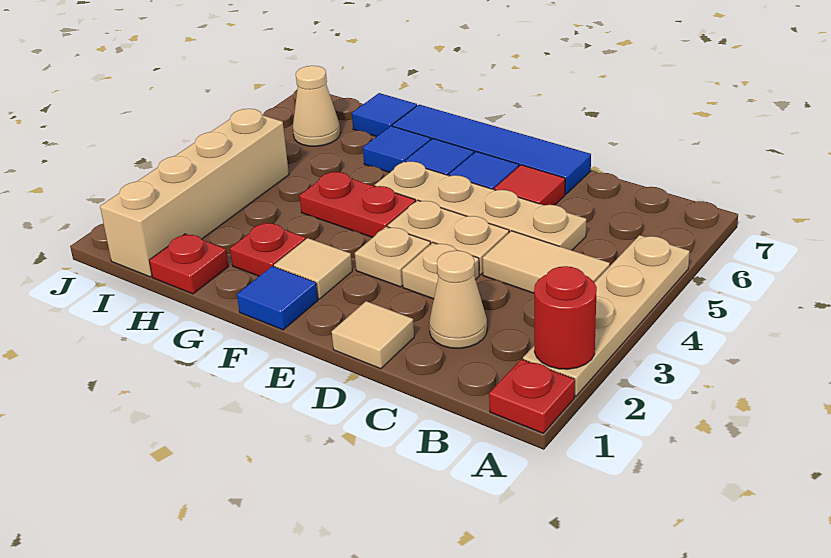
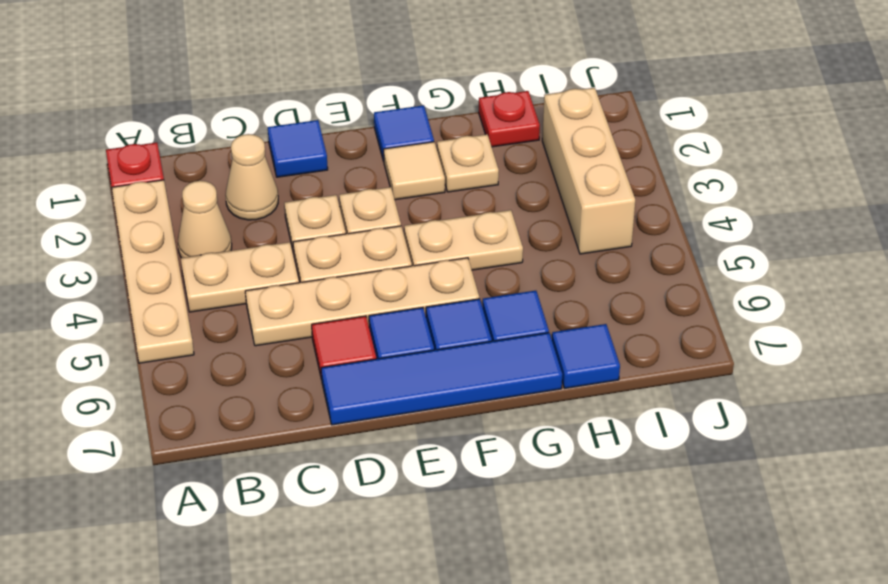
red 1x1 round brick [534,266,597,369] -> none
tan 1x2 tile [483,231,610,293] -> tan 1x2 plate [181,242,299,312]
tan 1x1 tile [332,301,414,369] -> blue 1x1 tile [268,120,328,177]
red 1x2 plate [299,172,415,238] -> tan 1x2 plate [404,210,523,270]
red 1x1 plate [230,223,306,276] -> tan 1x1 plate [437,134,499,192]
tan 1x4 brick [100,109,289,277] -> tan 1x3 brick [542,88,635,254]
tan 1x1 cone [293,66,340,146] -> tan 1x1 cone moved to [178,181,232,258]

